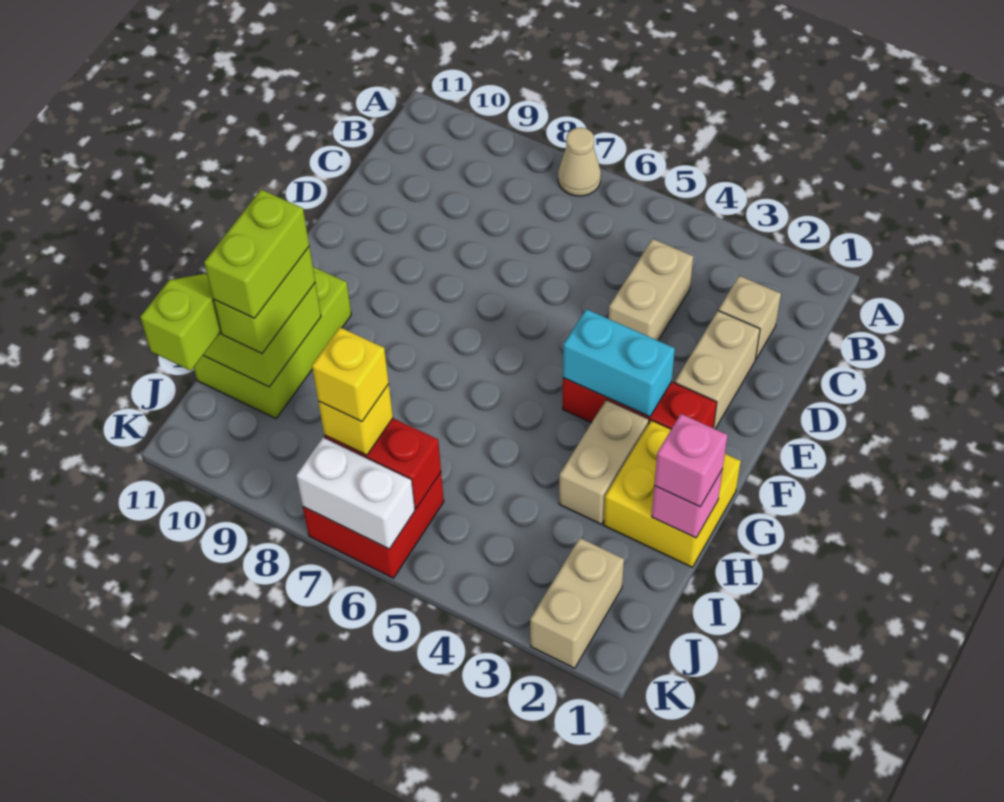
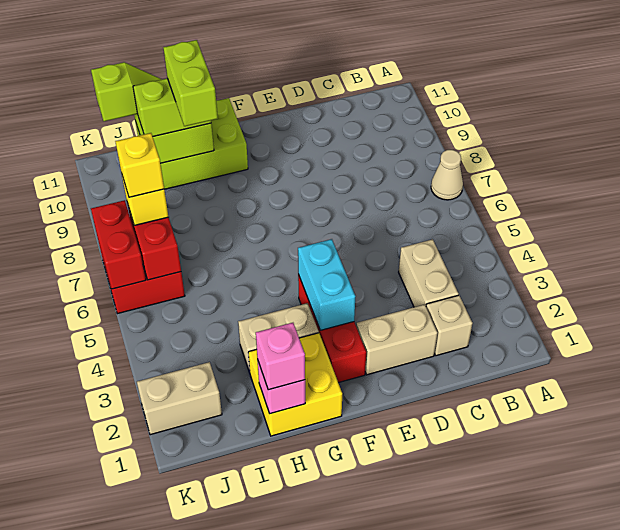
tan 1x2 brick [609,239,693,340] -> tan 1x2 brick turned to [399,239,459,307]
lime 1x2 brick [204,190,309,318] -> lime 1x2 brick turned to [163,40,218,126]
white 1x2 brick [296,437,415,549] -> red 1x2 brick [91,200,146,289]

